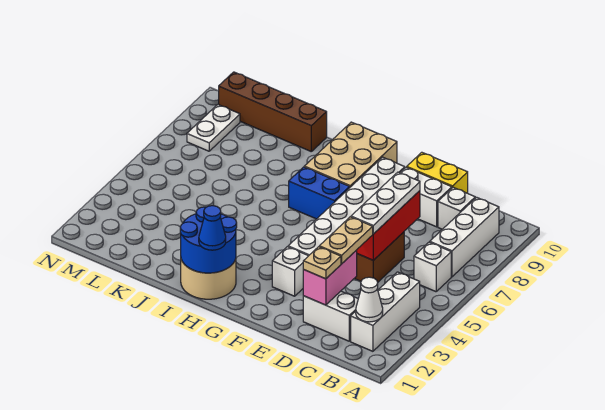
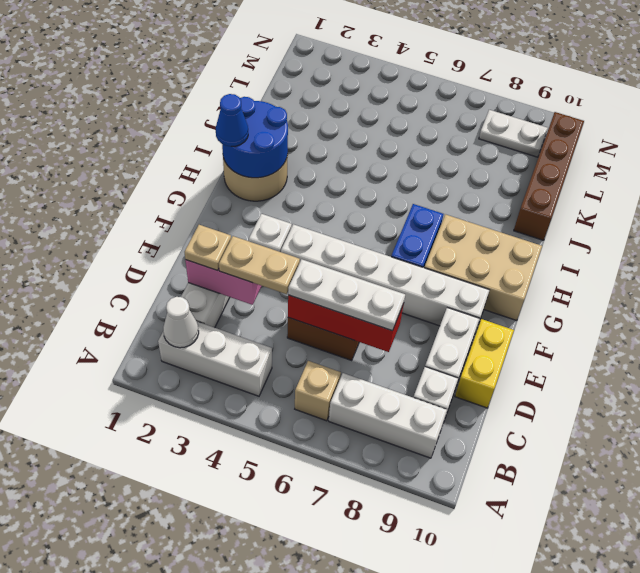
white 1x1 brick [414,242,451,292] -> tan 1x1 brick [295,361,341,421]

